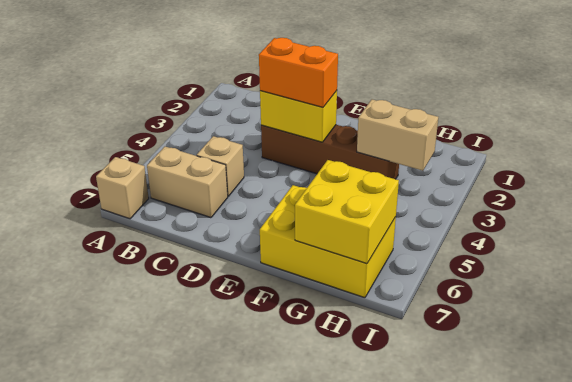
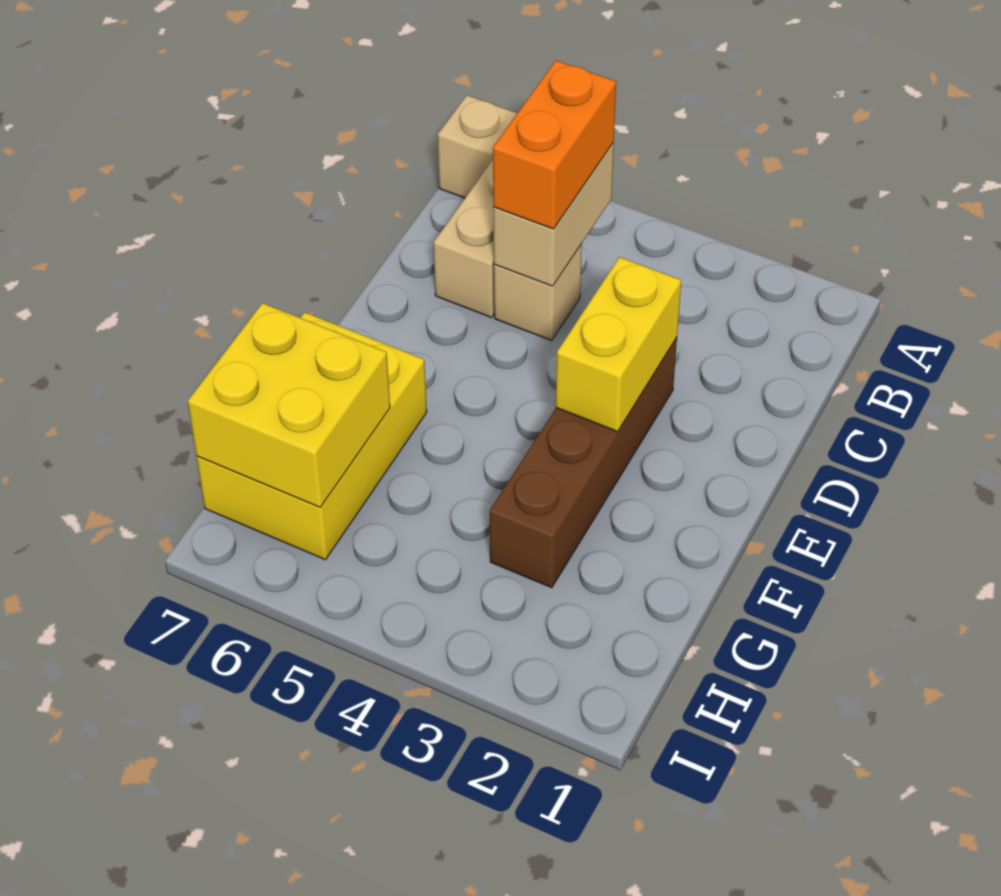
orange 1x2 brick [259,38,338,107] -> orange 1x2 brick moved to [493,60,616,229]
tan 1x2 brick [357,99,438,171] -> tan 1x2 brick moved to [493,143,614,286]

